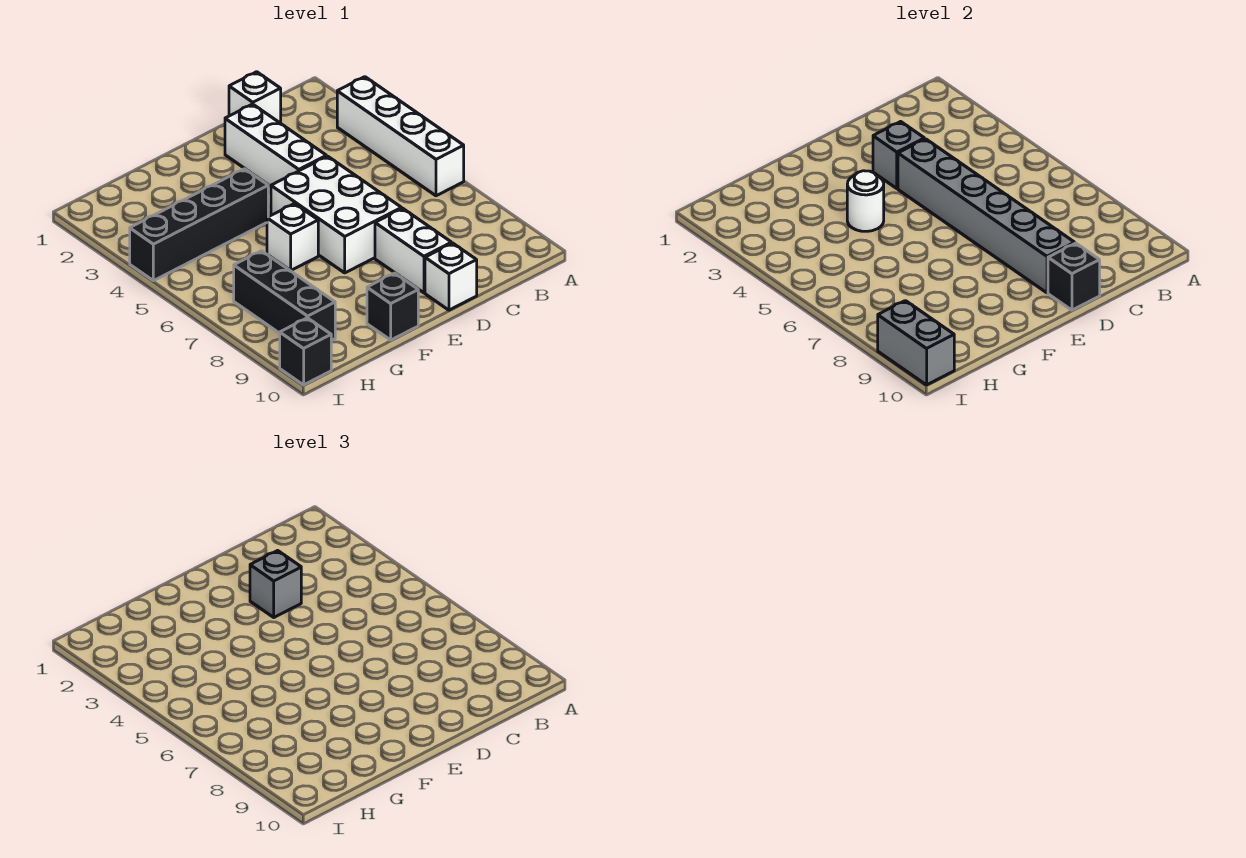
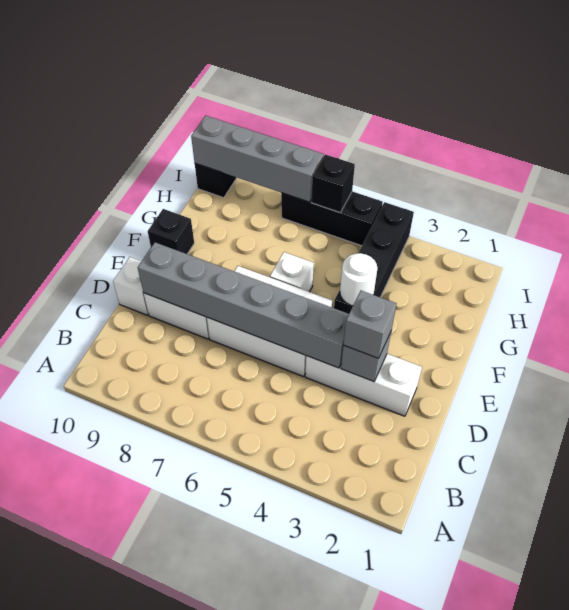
white 1x4 brick [337,77,464,196] -> none
white 1x1 brick [229,72,281,123] -> none
black 1x1 brick [1048,243,1100,310] -> black 1x1 brick moved to [311,154,355,213]
black 1x3 brick [234,251,335,340] -> black 1x3 brick moved to [281,191,383,246]
grey 1x2 brick [878,301,954,385] -> grey 1x4 brick [191,116,324,202]

